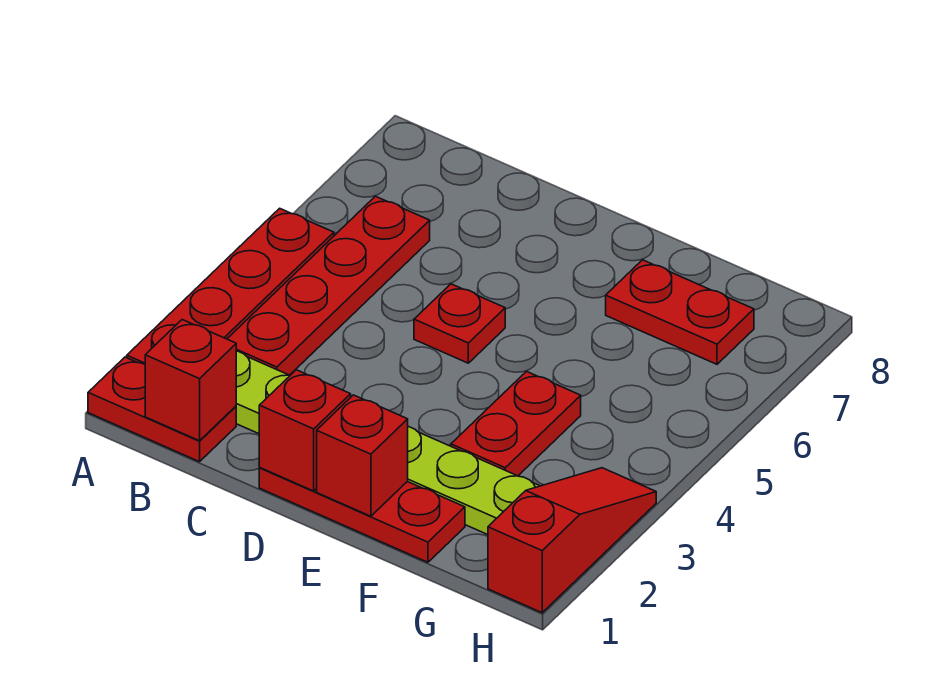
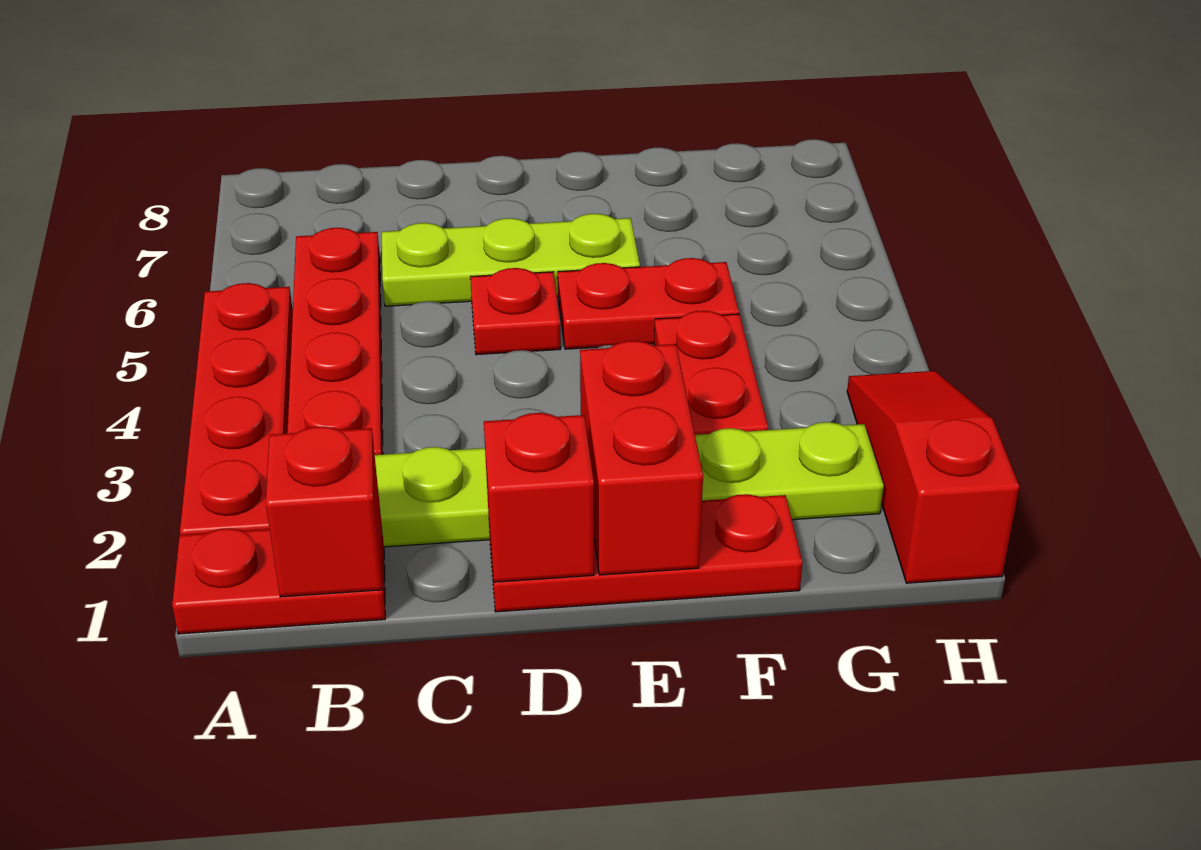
none -> lime 1x3 plate [382,214,640,306]
red 1x1 brick [317,395,408,516] -> red 1x2 brick [580,341,703,575]
red 1x2 plate [606,260,754,364] -> red 1x2 plate moved to [558,258,739,349]

